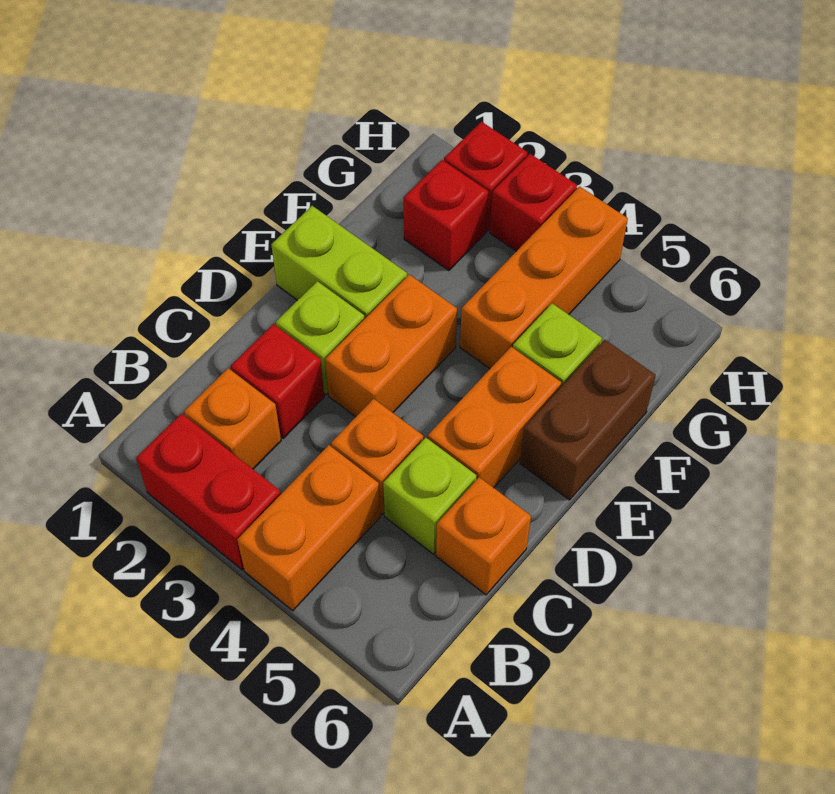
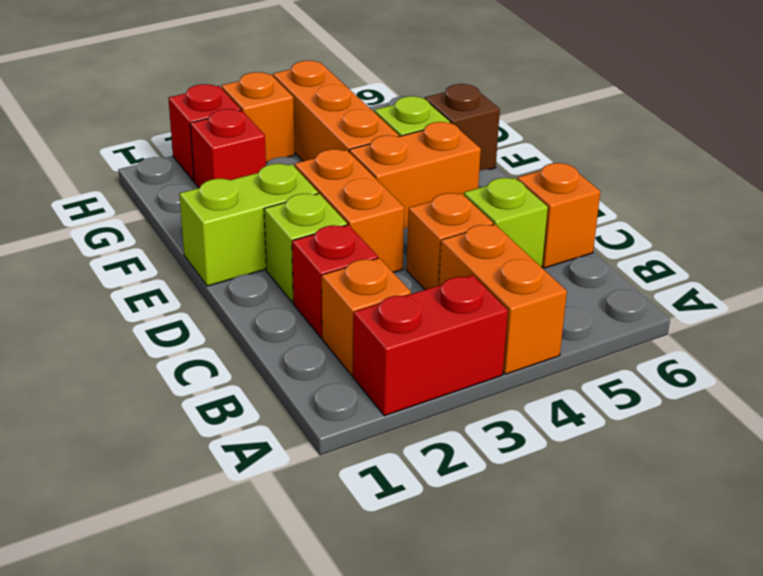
orange 1x2 brick [428,347,561,488] -> orange 1x2 brick turned to [349,122,481,229]
brown 1x2 brick [520,340,656,500] -> brown 1x1 brick [425,84,500,171]
red 1x1 brick [490,154,577,251] -> orange 1x1 brick [221,72,295,163]

